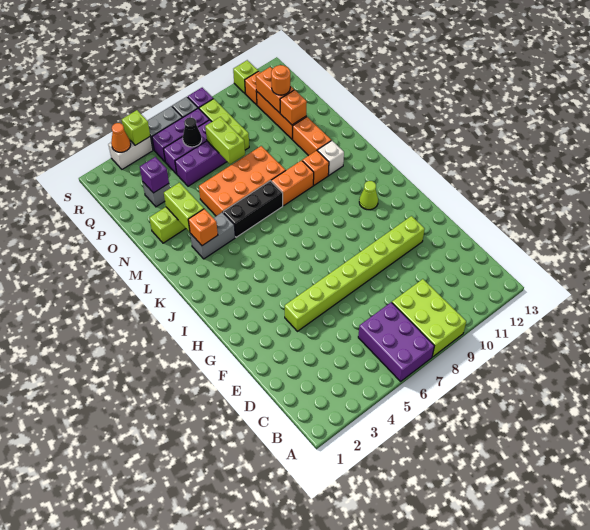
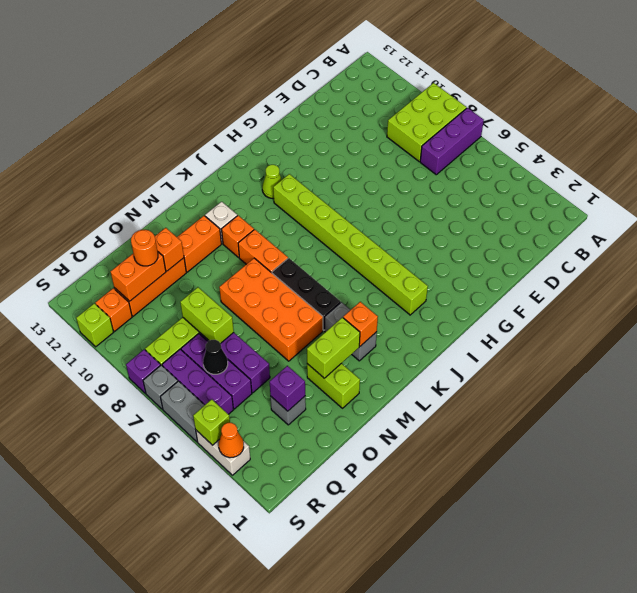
purple 2x3 brick [358,302,434,381] -> purple 1x3 brick [420,108,484,175]
lime 1x8 brick [285,216,425,331] -> lime 1x8 brick moved to [273,174,428,315]
lime 1x2 brick [205,117,245,164] -> lime 1x2 brick turned to [180,287,234,343]

